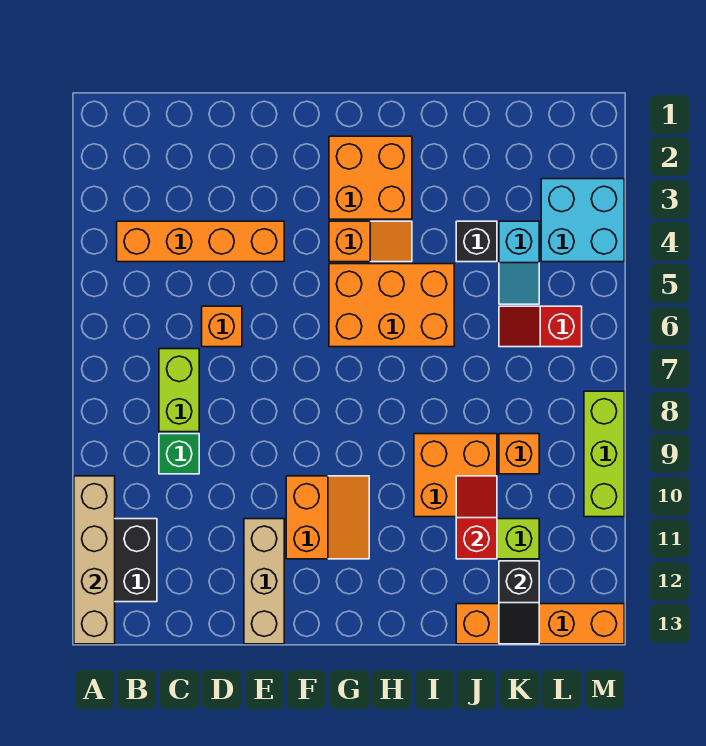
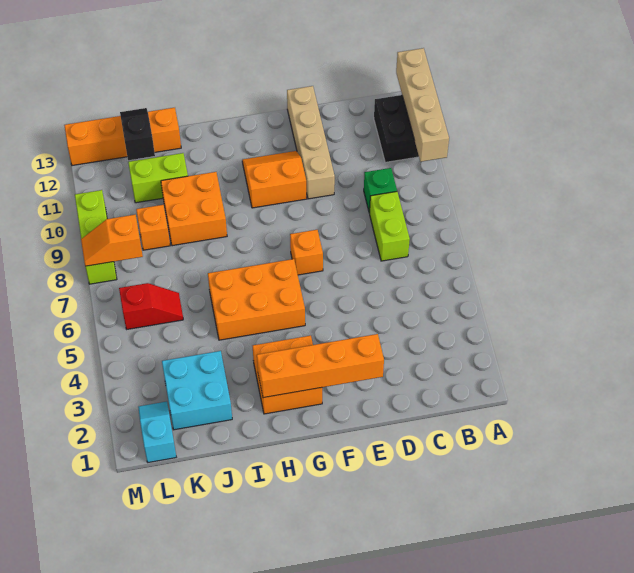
orange 1x4 brick [117,221,284,262] -> orange 1x4 brick moved to [257,334,384,398]
orange 1x1 brick [202,306,242,347] -> orange 1x1 brick moved to [290,230,323,275]
tan 1x3 brick [244,519,284,644] -> tan 1x4 brick [287,86,335,199]
orange 2x2 slope [286,476,369,559] -> orange 2x2 slope turned to [242,151,307,208]
orange 1x2 slope [329,221,412,262] -> orange 1x2 slope moved to [81,215,143,266]
black 1x1 brick [456,221,497,262] -> none
red 1x2 slope [456,476,497,559] -> none
cyan 1x2 slope [499,221,539,304] -> cyan 1x2 slope moved to [138,402,176,462]
cyan 2x2 brick [541,179,624,262] -> cyan 2x2 brick moved to [162,351,232,430]

